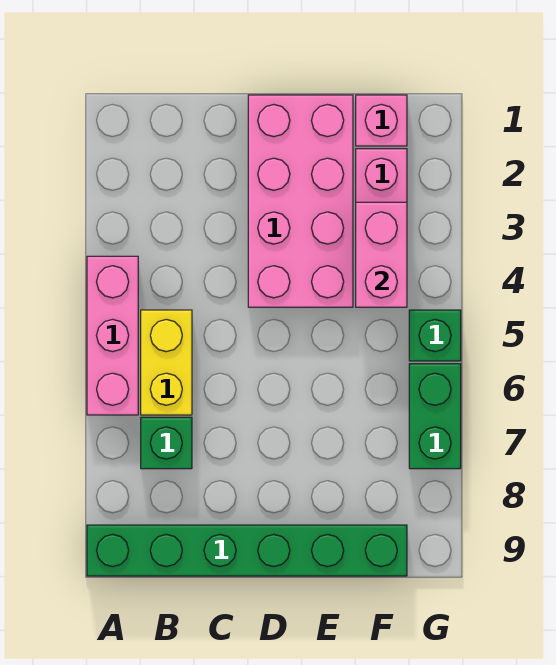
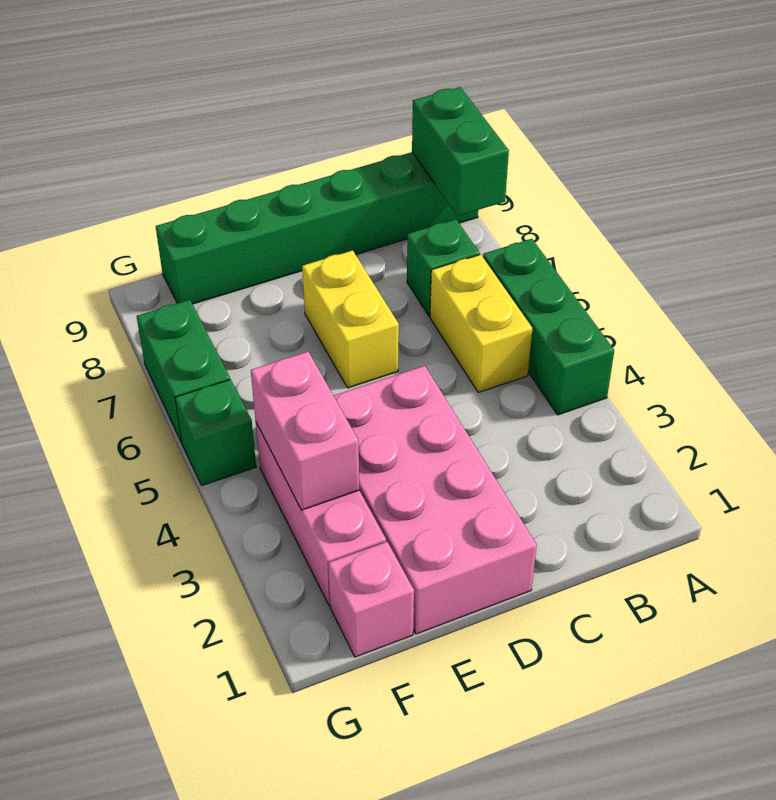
pink 1x3 brick [87,256,138,415] -> green 1x3 brick [483,239,614,415]
none -> green 1x2 brick [412,87,509,216]
none -> yellow 1x2 brick [302,250,399,388]

